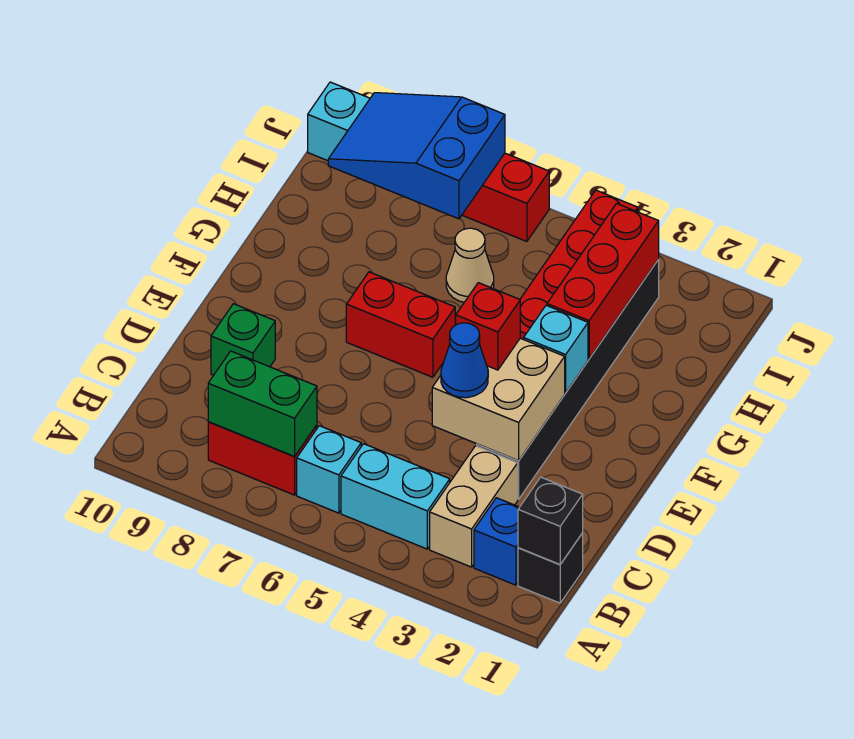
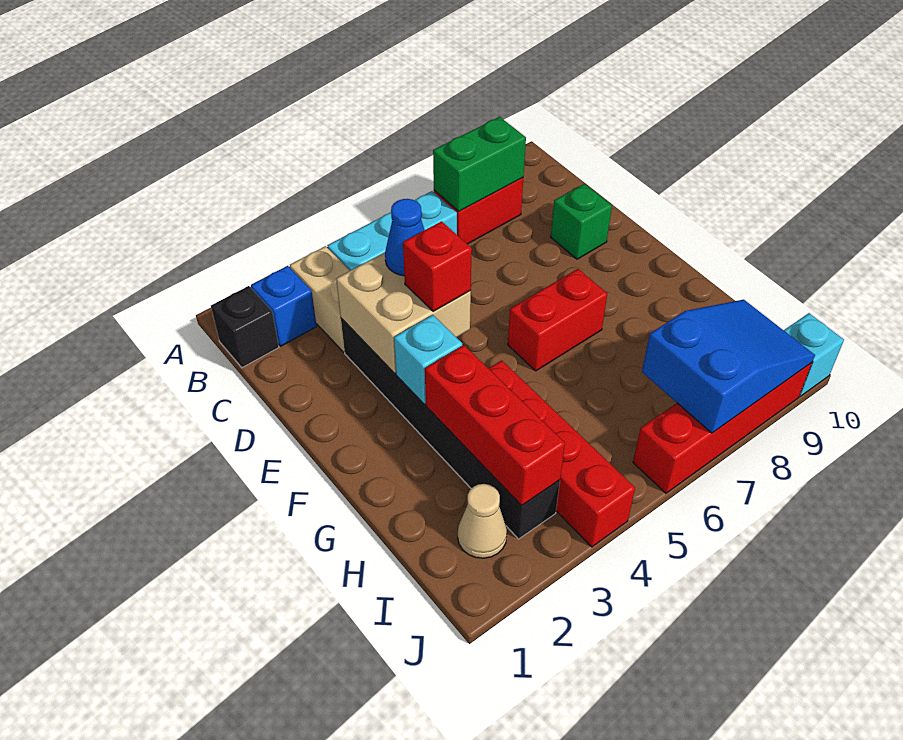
black 1x1 brick [518,477,583,565] -> none
tan 1x1 cone [446,228,494,302] -> tan 1x1 cone moved to [458,484,507,558]

